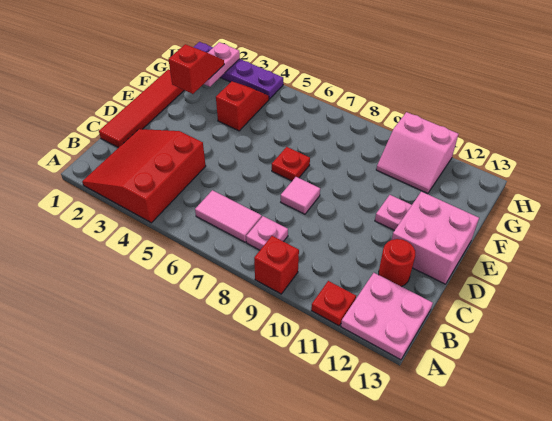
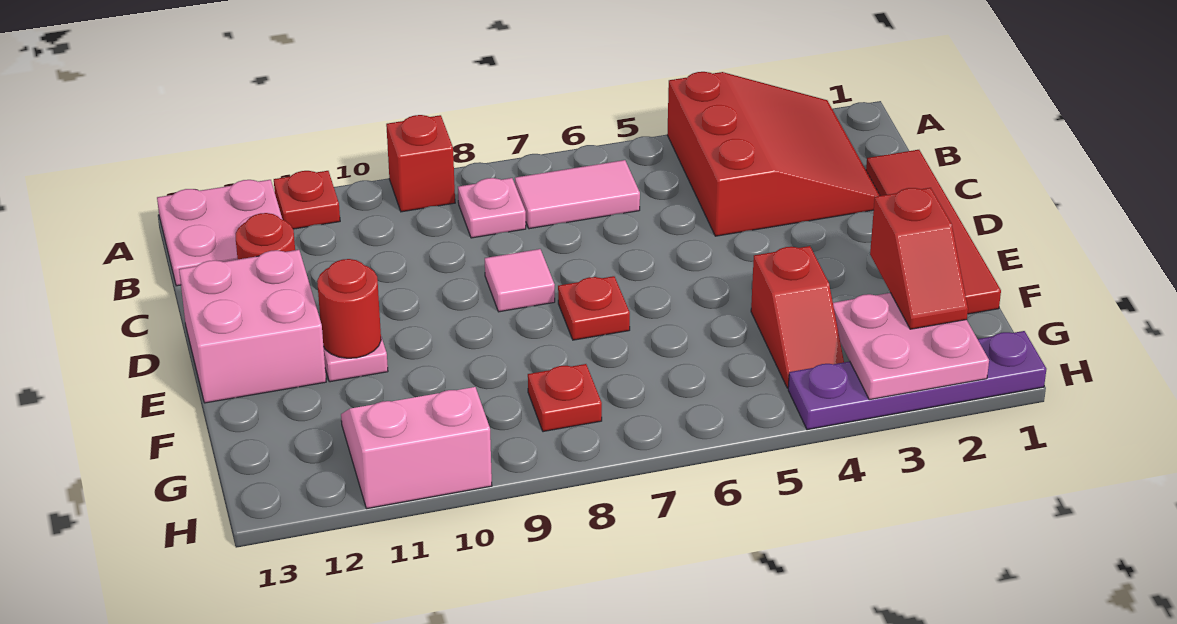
none -> red 1x1 round brick [317,259,381,358]
pink 1x2 plate [204,42,240,87] -> pink 2x2 plate [833,293,989,400]
none -> red 1x1 plate [528,364,602,432]

